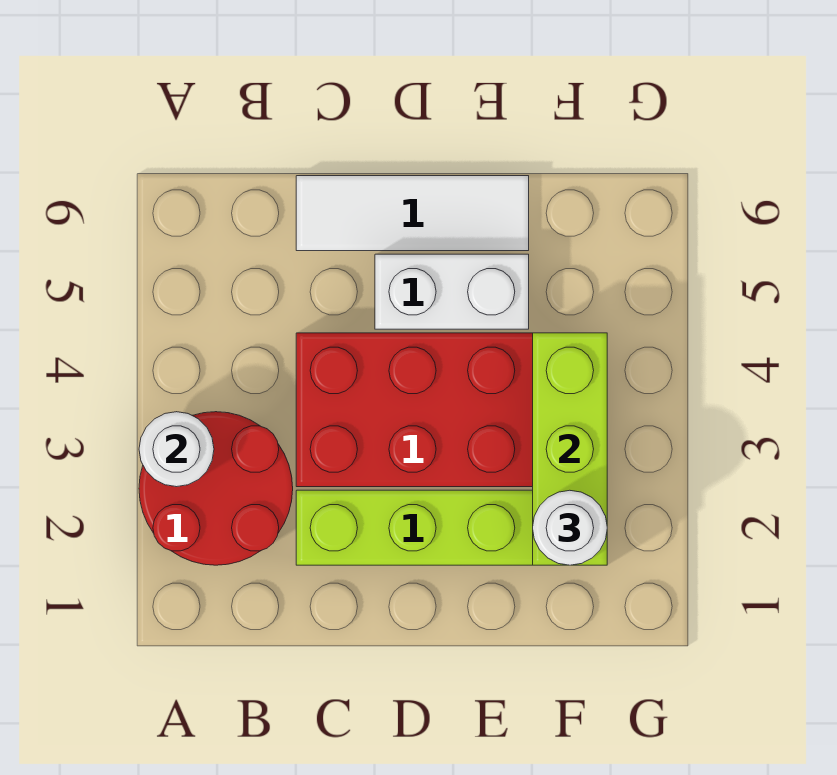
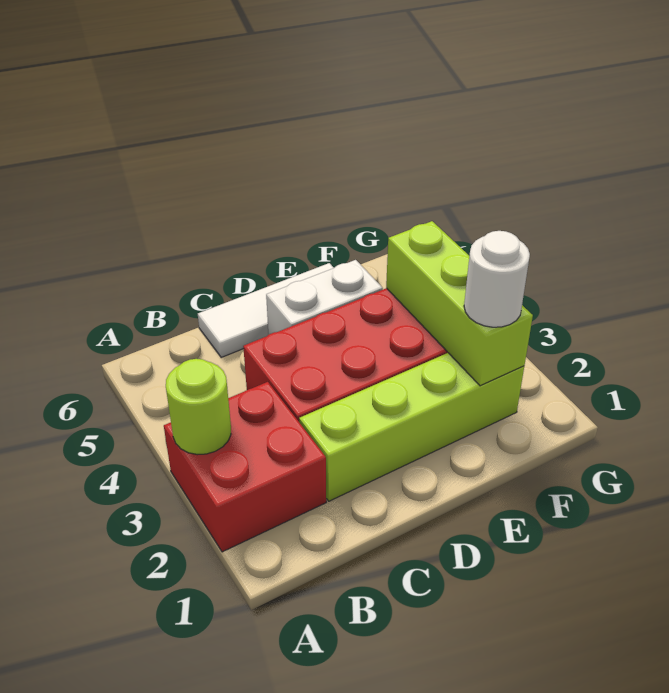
red 2x2 round brick [139,412,293,565] -> red 2x2 brick [164,382,326,552]
white 1x1 round brick [139,412,214,487] -> lime 1x1 round brick [166,359,231,455]

